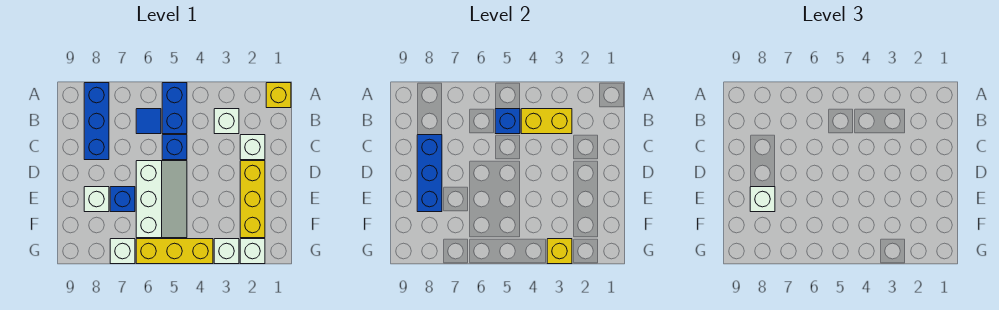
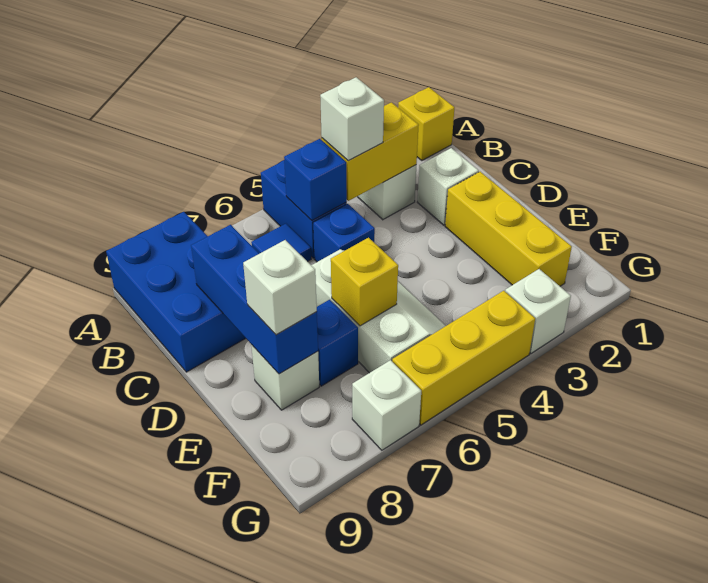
blue 1x3 brick [84,83,109,160] -> blue 2x3 brick [106,212,246,372]
white 1x1 brick [240,239,265,264] -> white 1x1 brick moved to [320,77,384,161]
yellow 1x1 brick [547,239,572,264] -> yellow 1x1 brick moved to [331,238,398,326]

